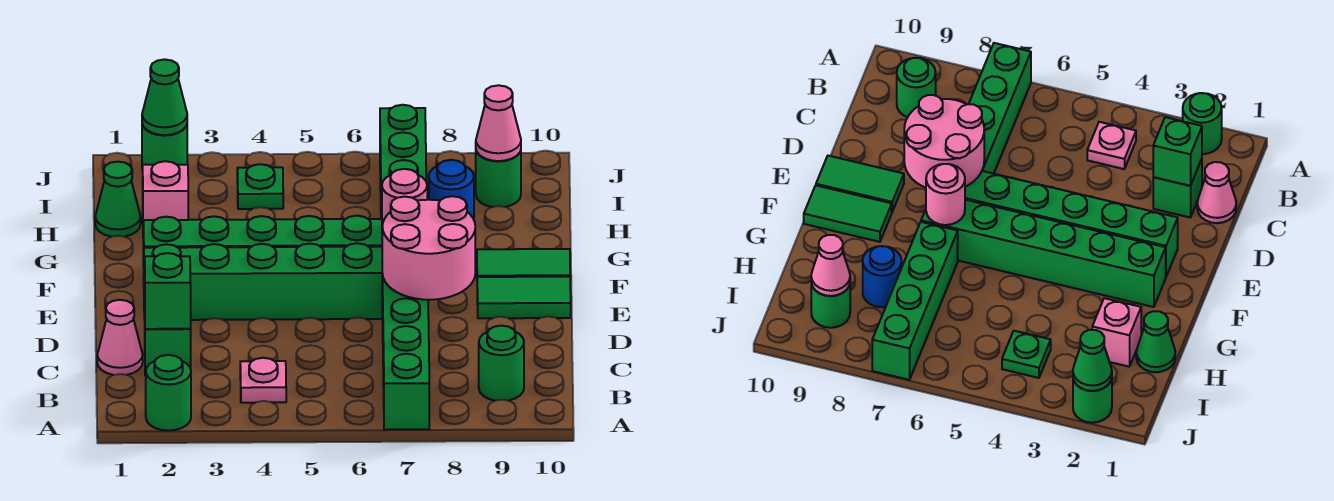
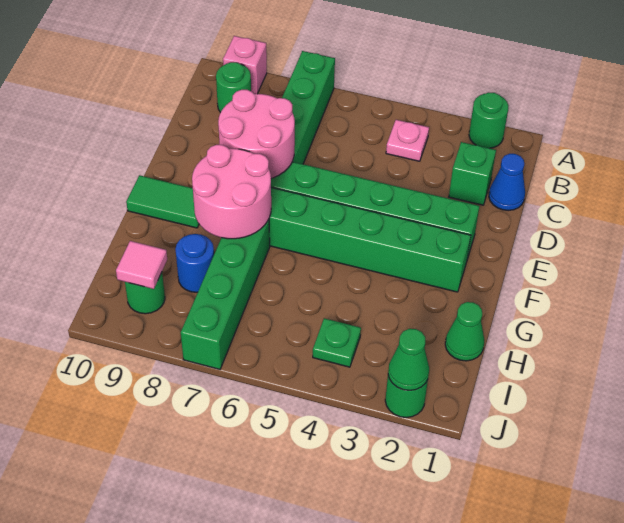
pink 1x1 cone [97,300,143,375] -> blue 1x1 cone [489,154,525,211]
green 1x1 brick [145,253,191,329] -> none
green 1x2 tile [477,277,571,318] -> none
pink 1x1 round brick [382,169,427,227] -> pink 2x2 round brick [192,145,271,239]
pink 1x1 brick [143,161,188,220] -> pink 1x1 brick moved to [223,36,267,94]
pink 1x1 cone [476,85,521,161] -> pink 1x1 tile [116,241,167,289]

